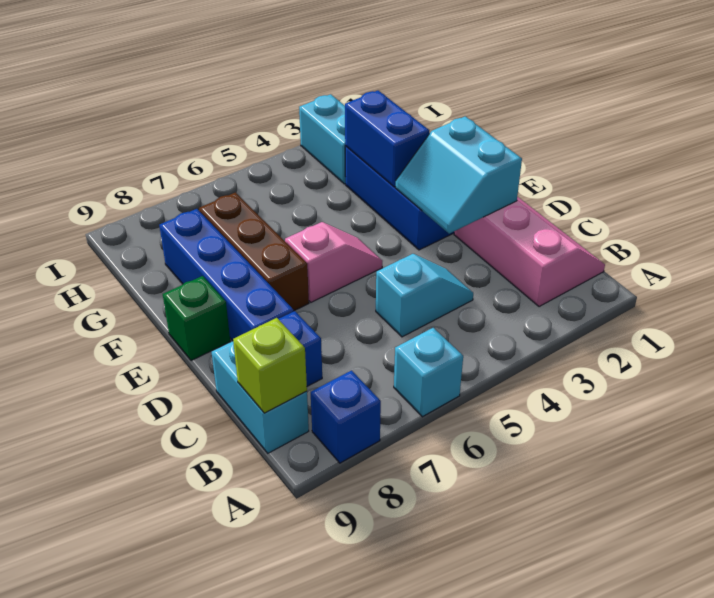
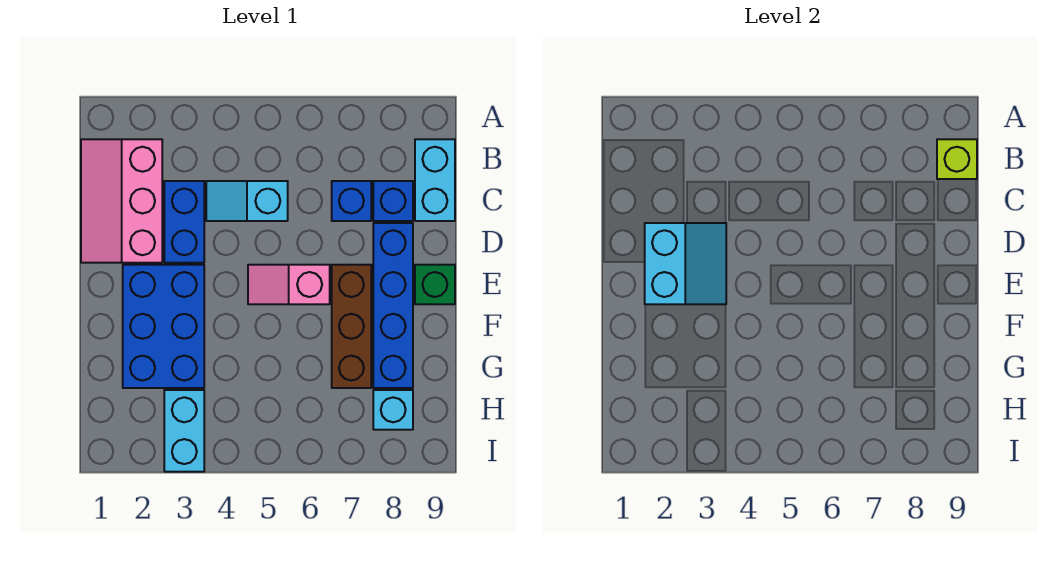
cyan 1x1 brick [394,328,463,417] -> cyan 1x1 brick moved to [373,390,413,430]
blue 1x1 brick [311,371,381,463] -> blue 1x1 brick moved to [332,181,371,221]
blue 1x2 brick [345,91,429,187] -> blue 1x2 brick moved to [164,181,204,263]

